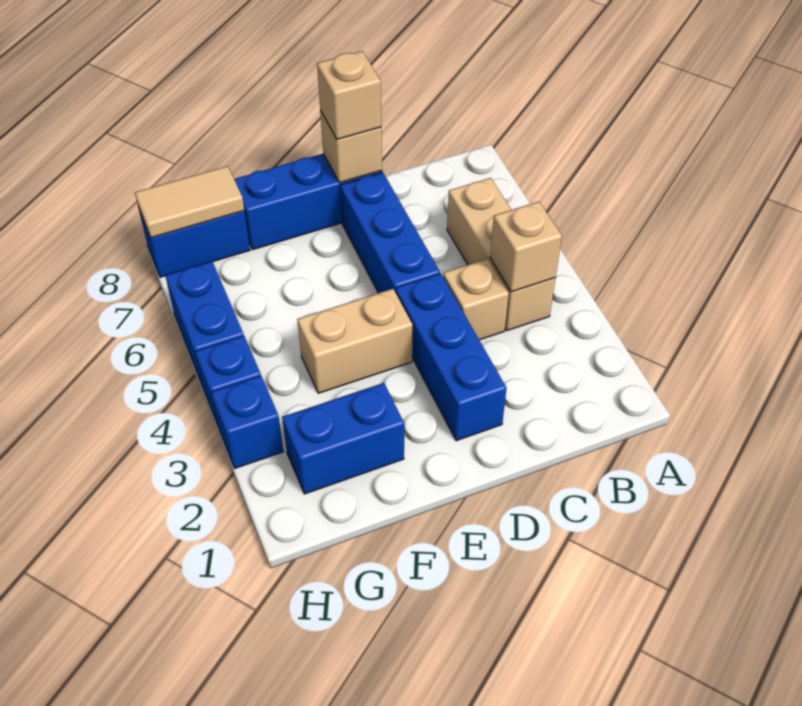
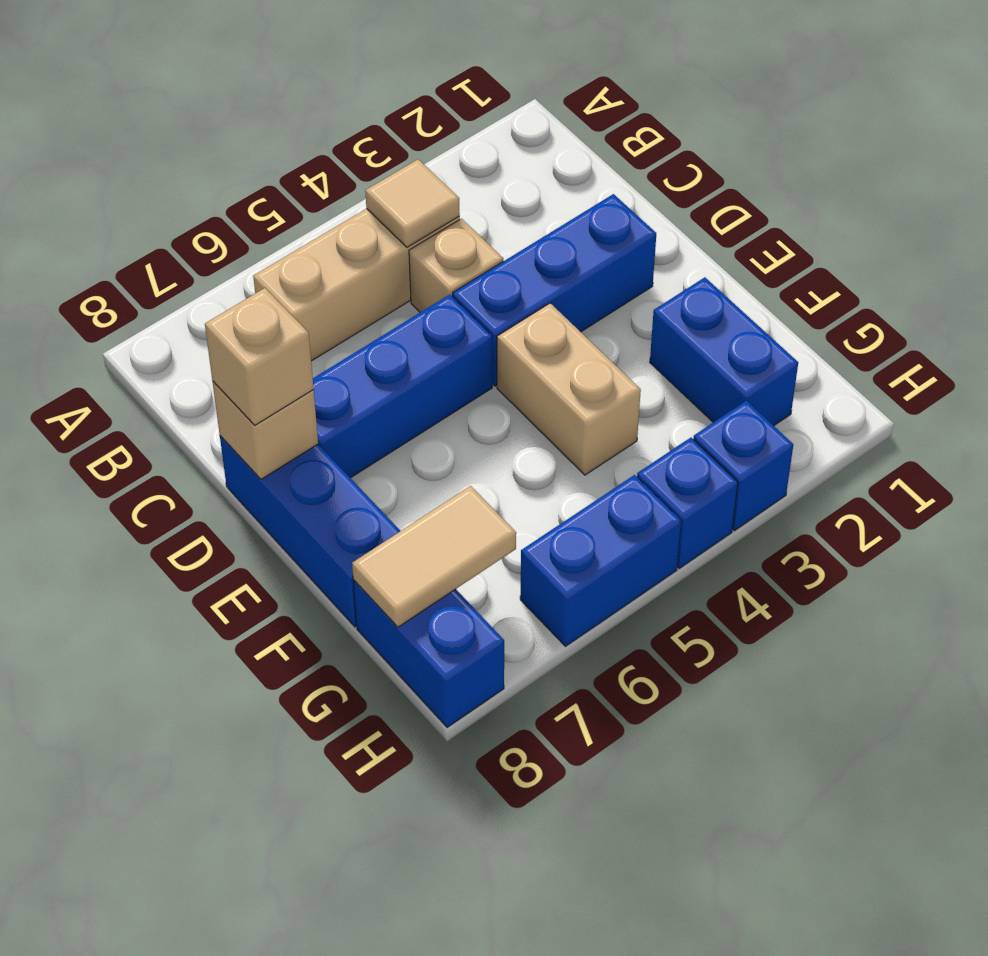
tan 1x1 brick [490,202,562,292] -> tan 1x1 tile [365,159,460,247]
tan 1x2 tile [135,166,244,238] -> tan 1x2 tile turned to [352,486,516,627]

